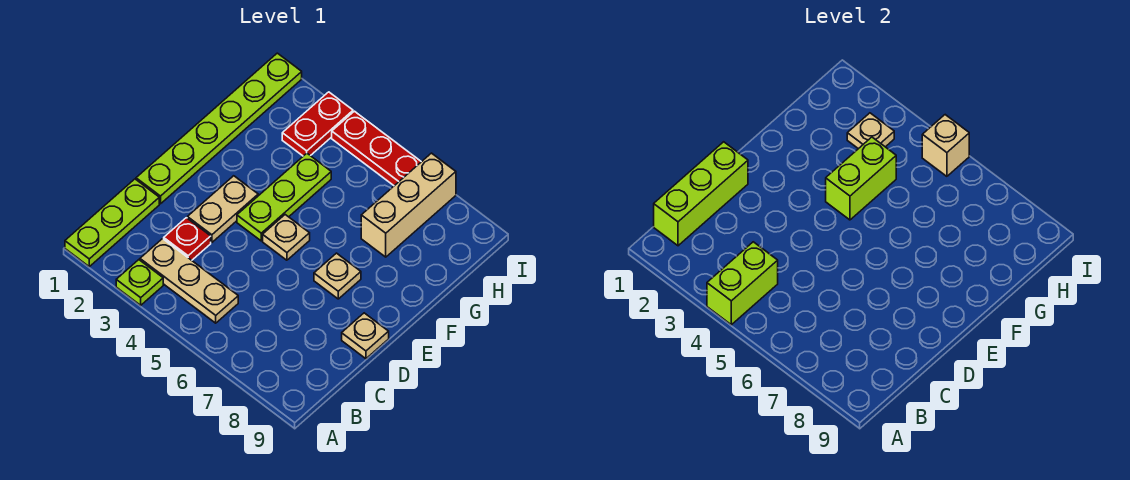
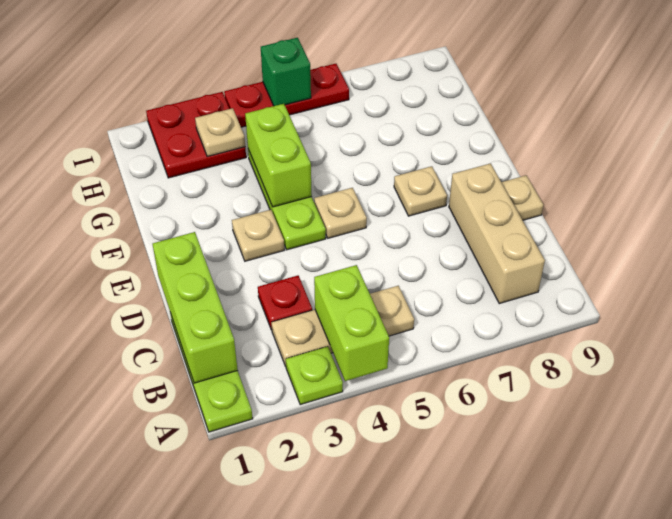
lime 1x6 plate [136,53,302,204] -> none
tan 1x2 plate [187,176,258,242] -> tan 1x1 plate [232,210,284,261]
tan 1x3 brick [361,153,456,257] -> tan 1x3 brick moved to [449,164,545,304]
red 1x2 plate [282,92,353,156] -> red 2x2 plate [146,92,246,178]
tan 1x1 brick [922,115,969,176] -> green 1x1 brick [261,38,311,106]

